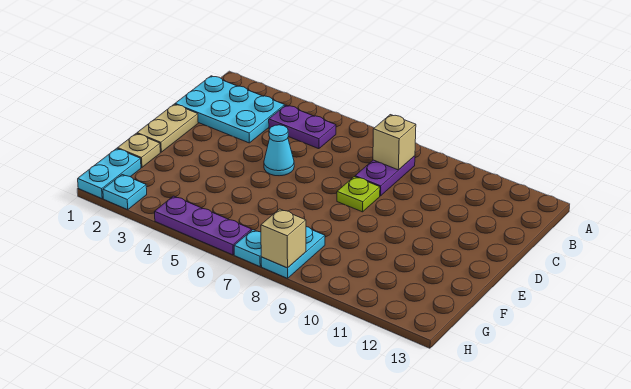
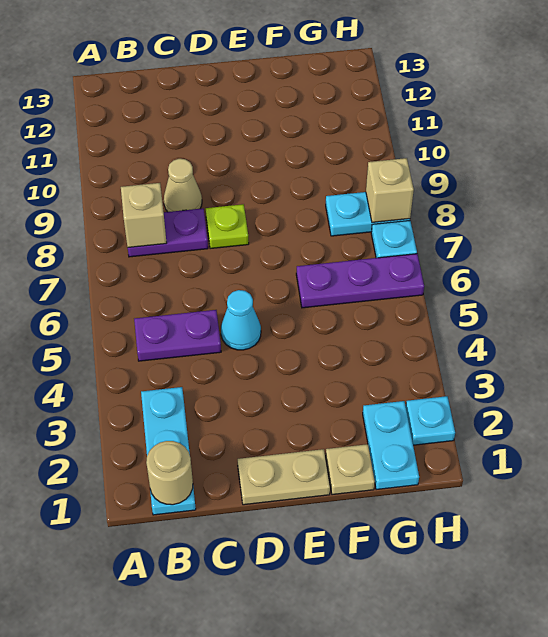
cyan 2x3 plate [175,76,285,143] -> cyan 1x3 plate [141,387,196,515]
none -> tan 1x1 round brick [146,441,193,505]
purple 1x2 plate [269,105,336,149] -> purple 1x2 plate turned to [134,310,221,361]
none -> tan 1x1 cone [164,159,202,212]
cyan 1x2 plate [78,148,141,198] -> cyan 1x2 plate turned to [363,401,419,490]
purple 1x3 plate [154,196,251,255] -> purple 1x3 plate turned to [296,254,424,308]

